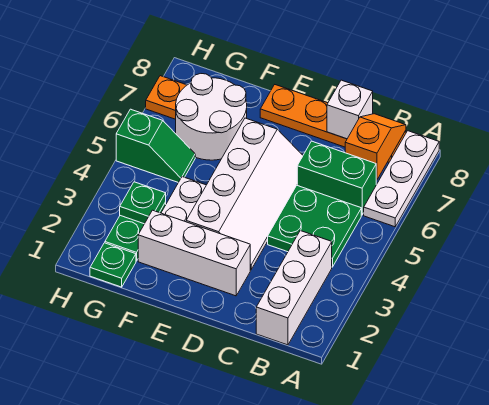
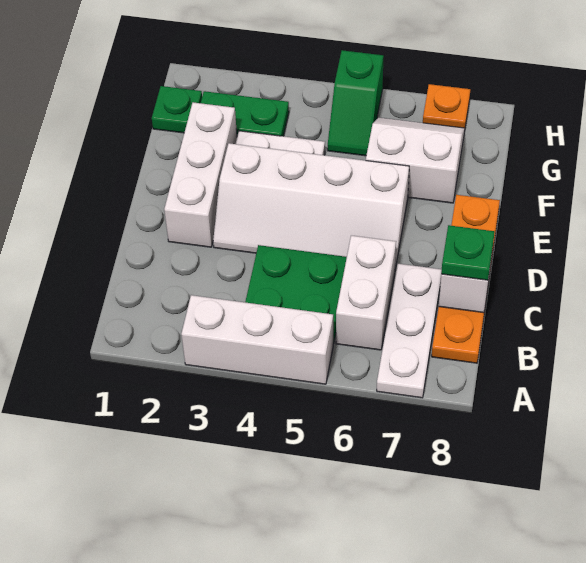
white 1x3 plate [364,131,439,227] -> white 1x3 plate turned to [377,264,442,398]
white 1x3 brick [256,231,332,345] -> white 1x3 brick moved to [181,295,334,384]
green 1x2 brick [297,141,376,215] -> white 1x2 brick [336,235,396,350]
orange 1x2 slope [345,114,406,180] -> none
white 2x2 round brick [176,74,247,160] -> white 2x2 slope [366,117,465,203]
green 1x1 plate [120,182,166,224] -> green 1x1 plate moved to [441,225,495,280]

